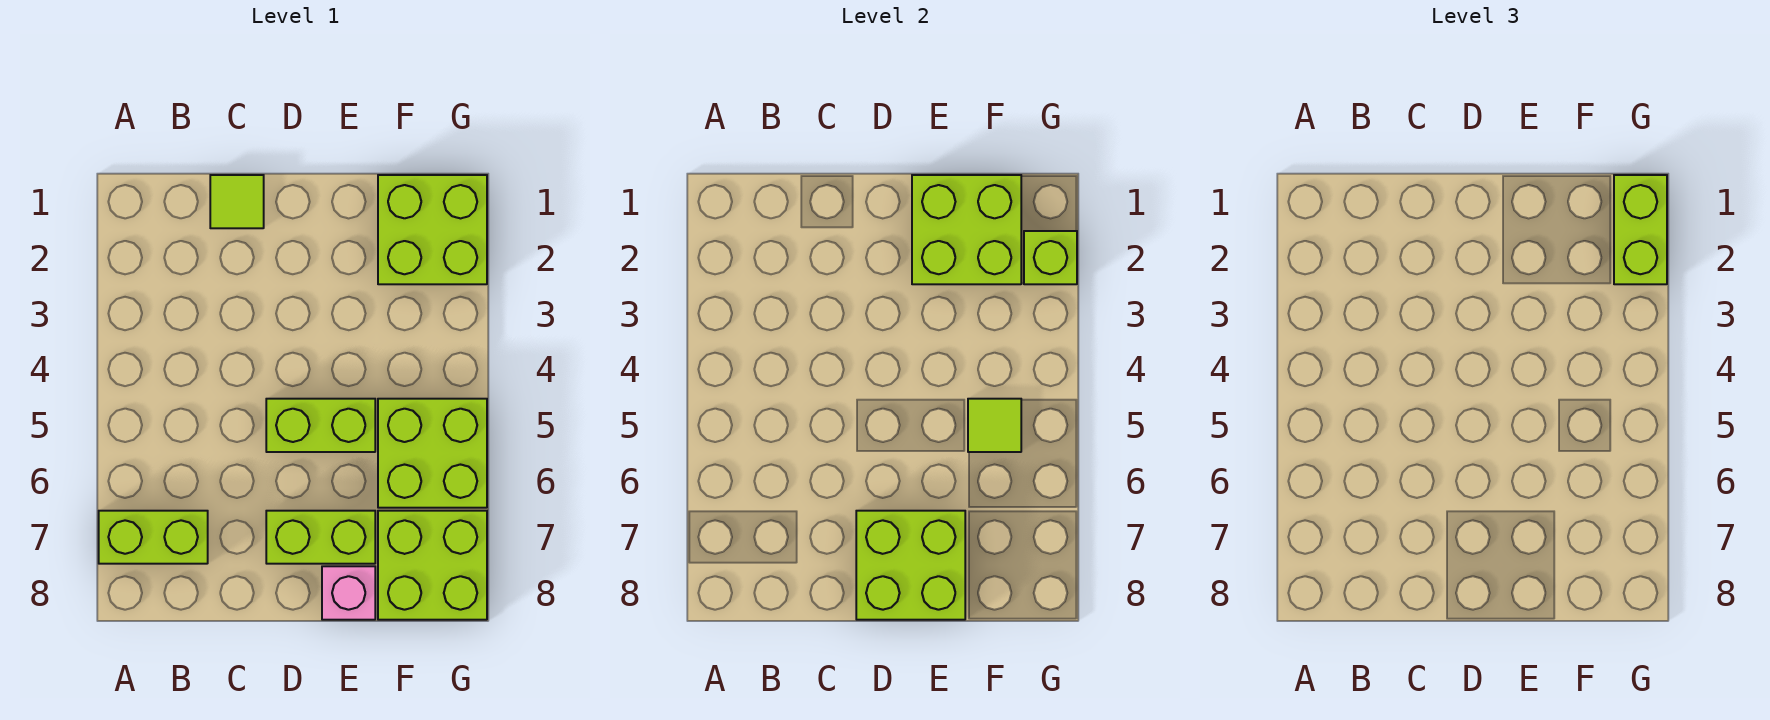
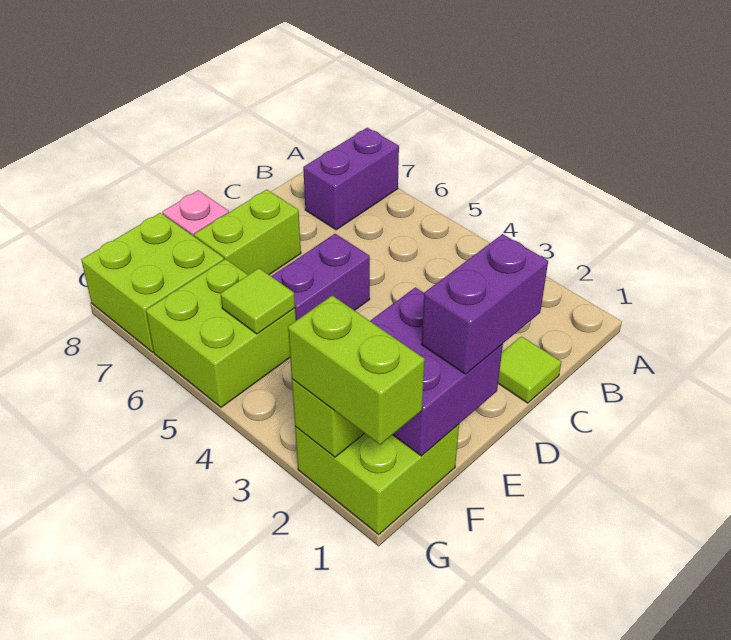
lime 1x2 brick [99,511,208,564] -> purple 1x2 brick [303,128,399,230]
none -> purple 1x2 brick [422,234,548,374]
lime 1x2 brick [266,399,375,452] -> purple 1x2 brick [271,234,370,321]
lime 2x2 brick [856,511,965,620] -> none
lime 2x2 brick [912,175,1021,284] -> purple 2x2 brick [370,287,503,456]

